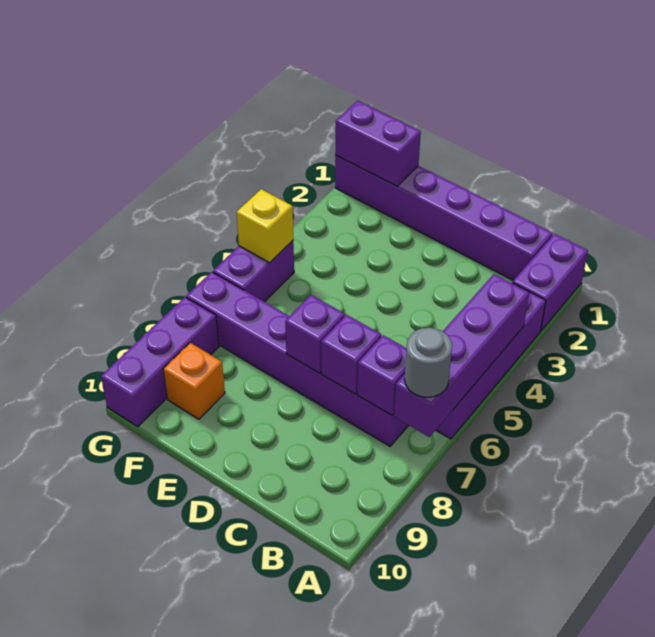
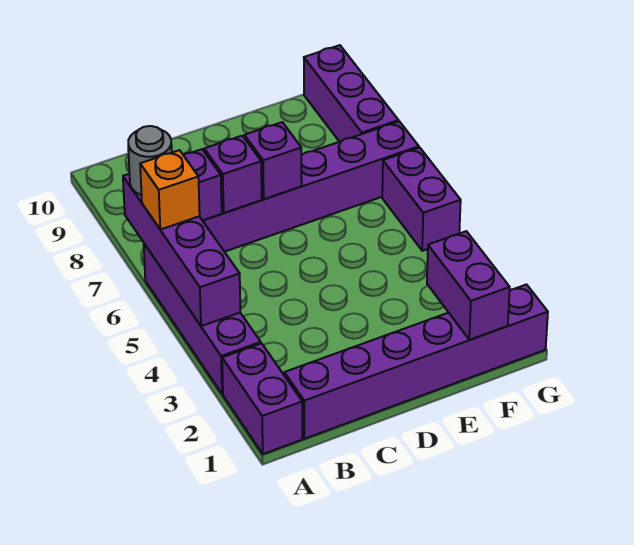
purple 1x2 brick [335,101,421,186] -> purple 1x2 brick turned to [427,231,510,340]
orange 1x1 brick [163,343,225,419] -> orange 1x1 brick moved to [140,150,200,230]
yellow 1x1 brick [237,189,293,263] -> none

